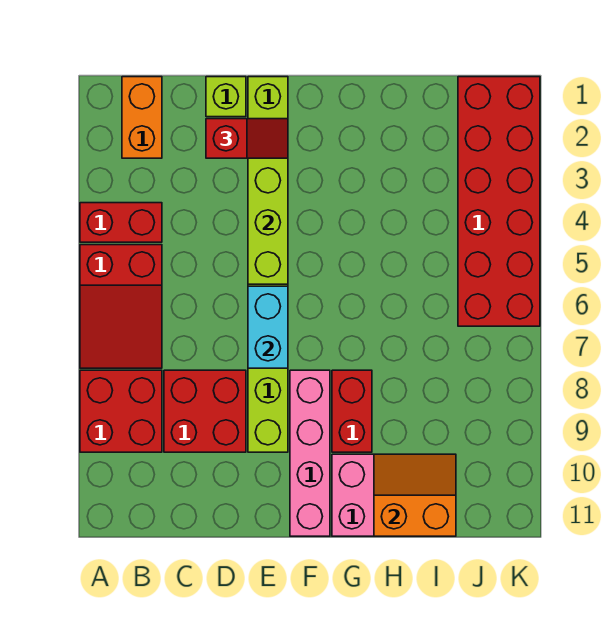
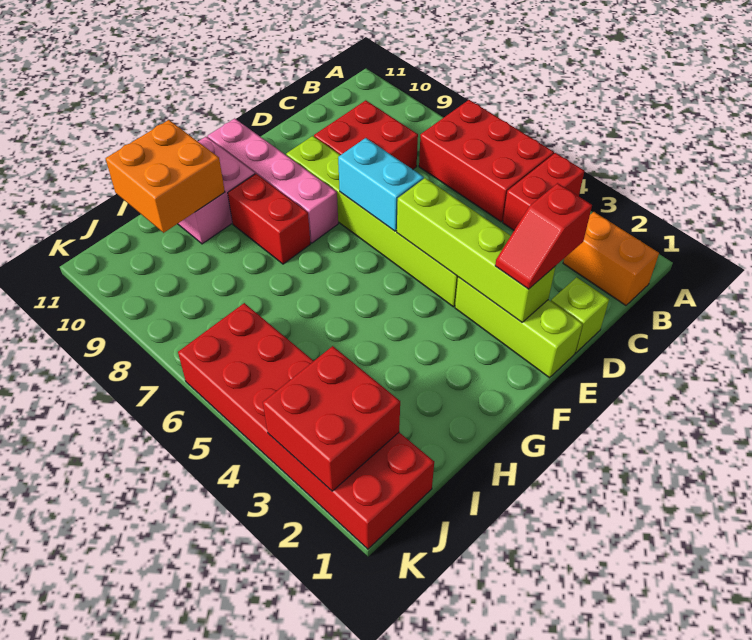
red 2x3 slope [80,245,162,368] -> red 2x3 brick [419,100,554,222]
red 2x2 brick [80,370,162,452] -> red 2x2 brick moved to [263,346,400,491]
orange 2x2 slope [374,454,456,536] -> orange 2x2 brick [106,120,225,233]

